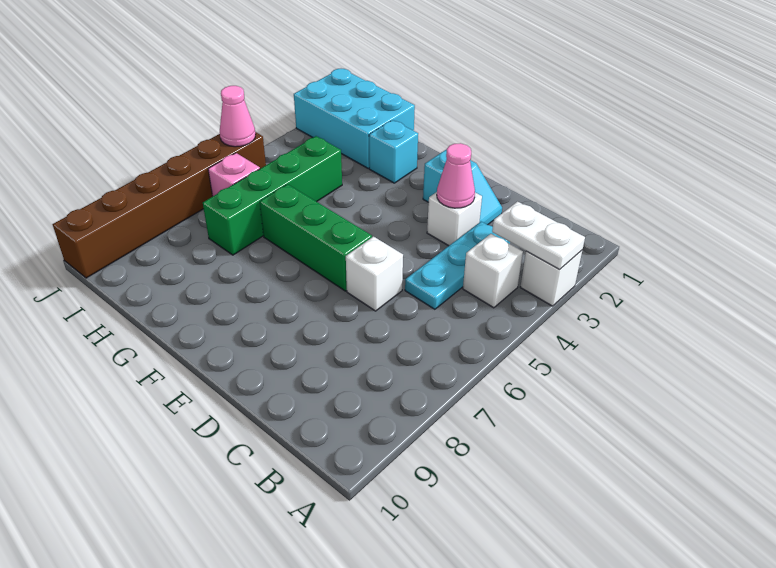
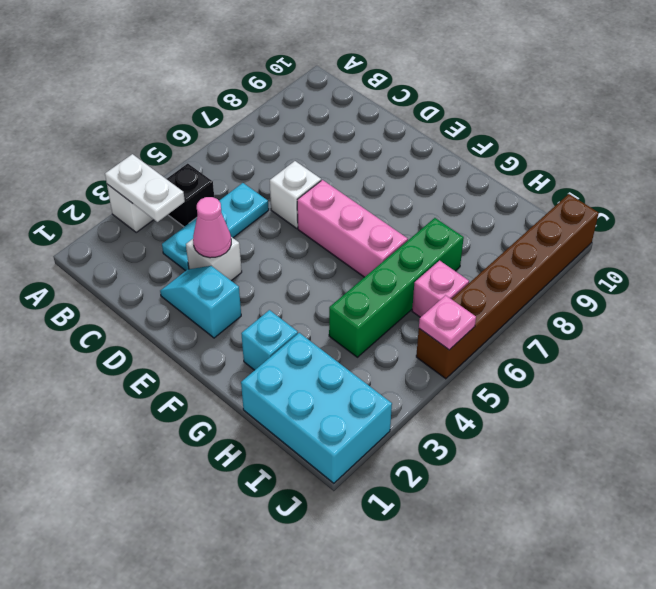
white 1x1 brick [463,234,523,308] -> black 1x1 brick [167,164,214,227]
green 1x3 brick [260,184,372,291] -> pink 1x3 brick [297,180,408,277]
pink 1x1 cone [220,86,255,147] -> pink 1x1 plate [419,295,476,350]

